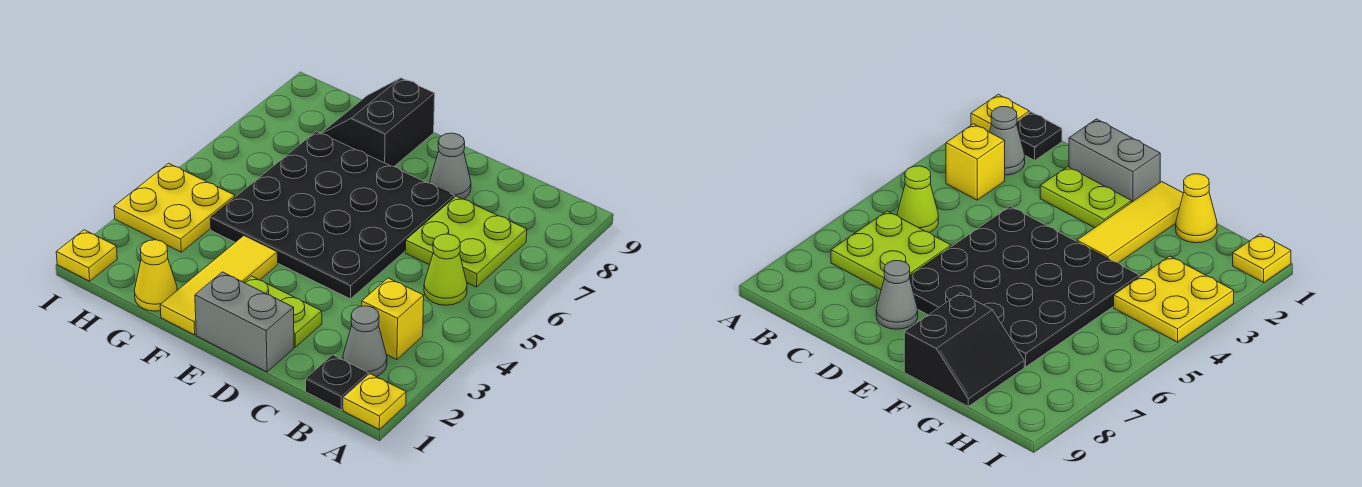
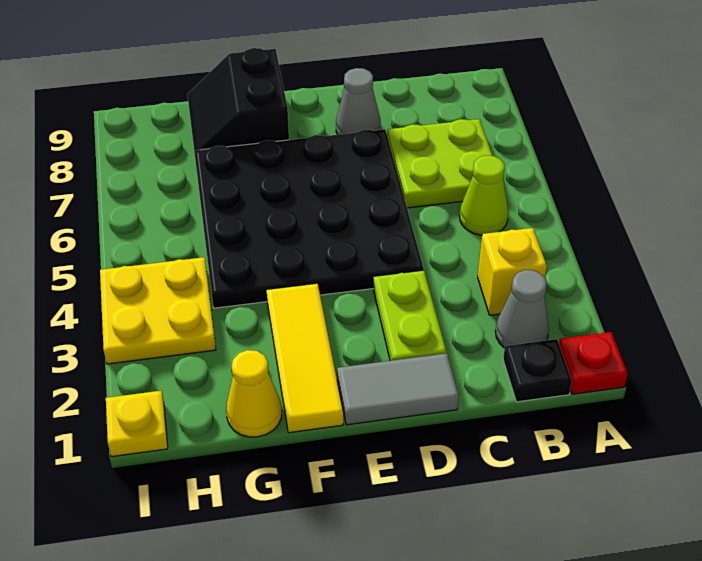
yellow 1x1 plate [343,374,406,429] -> red 1x1 plate [559,332,628,394]
grey 1x2 brick [195,272,294,372] -> grey 1x2 tile [337,353,459,425]
lime 1x2 plate [244,276,322,347] -> lime 1x2 plate turned to [373,270,446,361]

